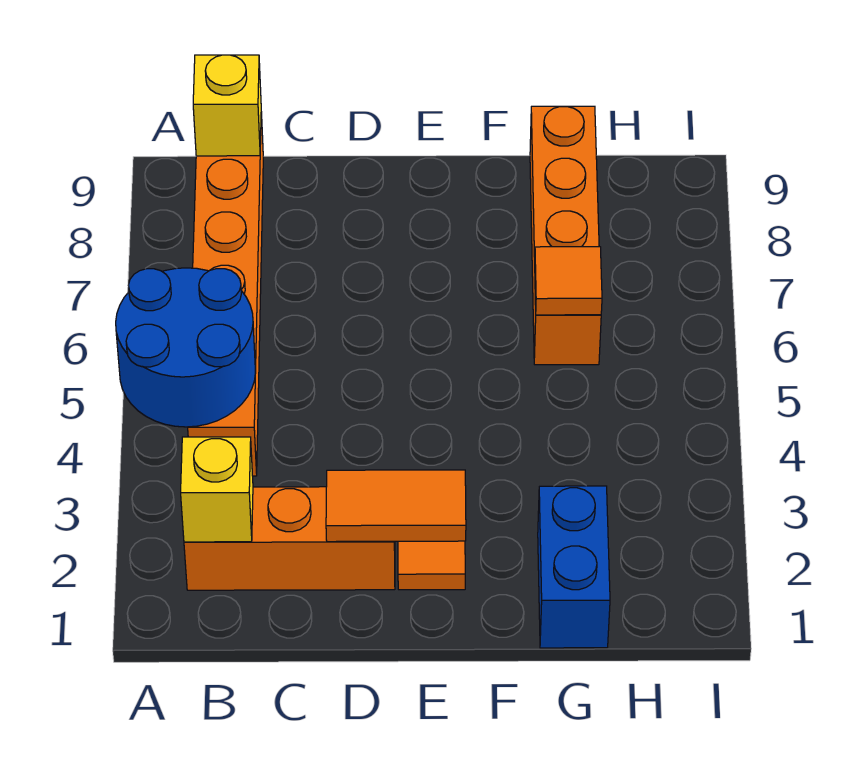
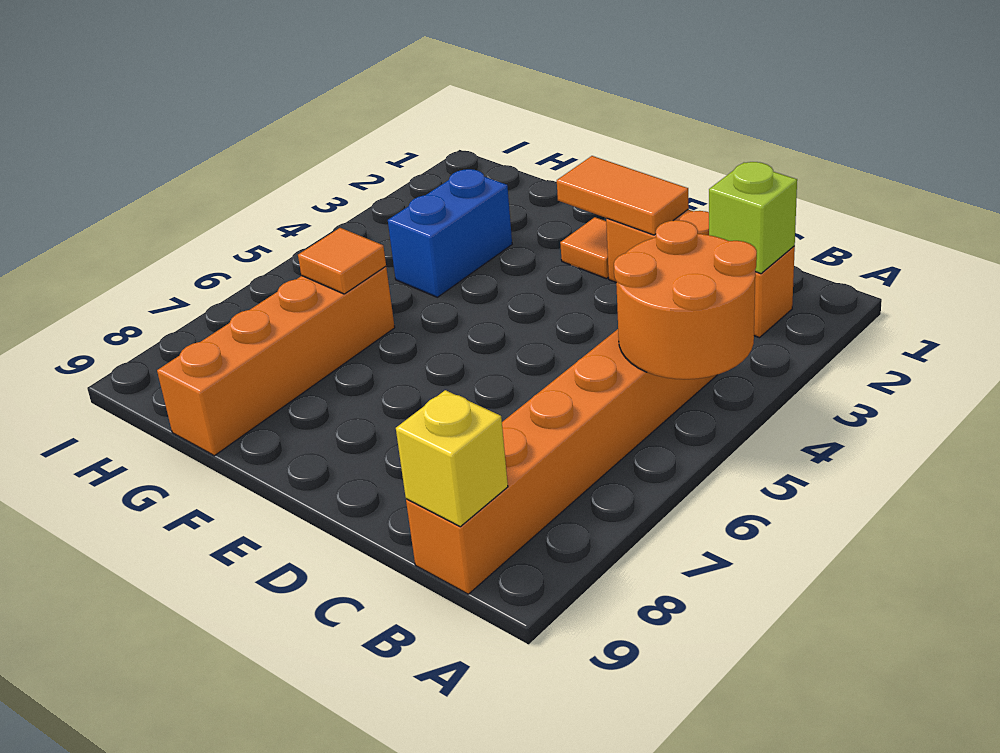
blue 2x2 round brick [116,268,255,427] -> orange 2x2 round brick [614,220,757,379]
yellow 1x1 brick [181,437,253,542] -> lime 1x1 brick [709,162,797,274]
blue 1x2 brick [538,486,610,648] -> blue 1x2 brick moved to [388,169,512,297]

